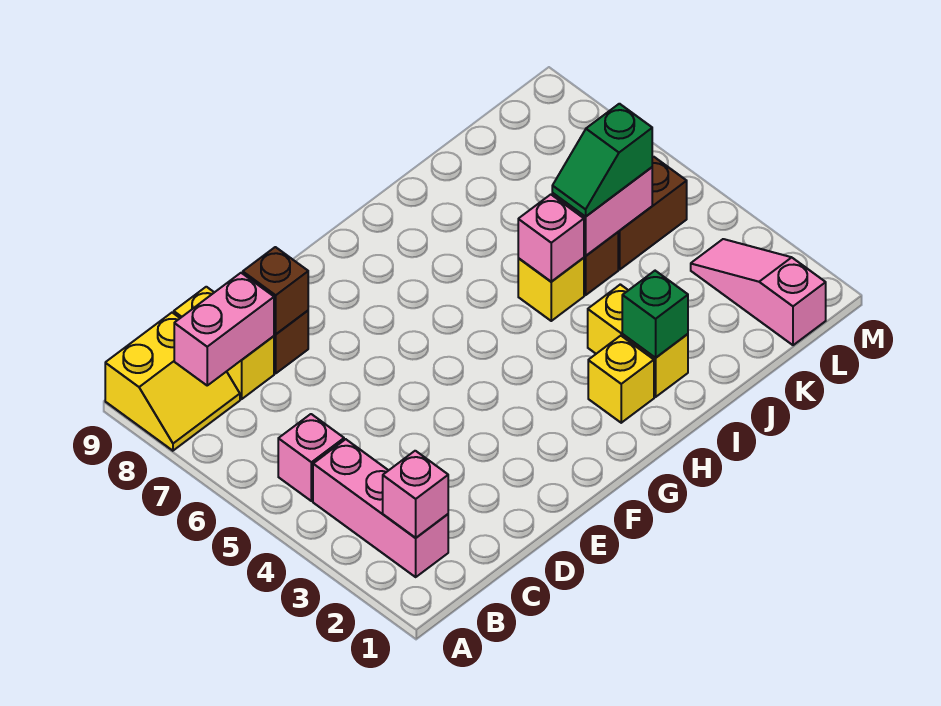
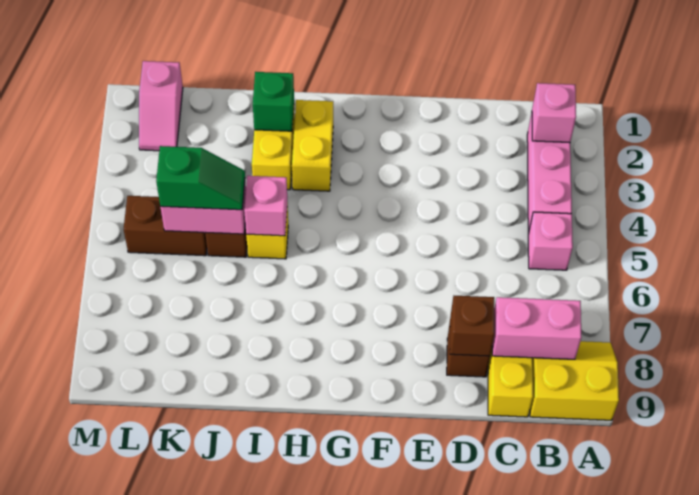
yellow 1x1 brick [588,336,654,423] -> yellow 1x2 brick [292,100,333,191]
pink 1x3 slope [691,239,826,345] -> pink 1x2 slope [139,61,183,151]

